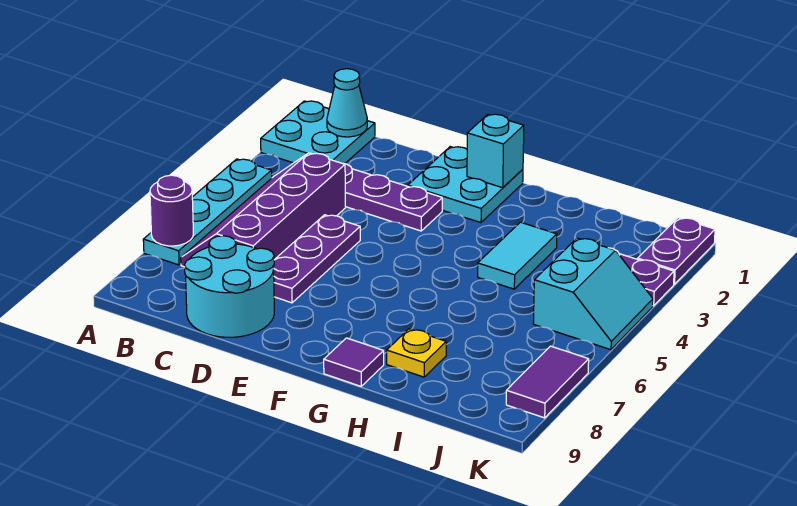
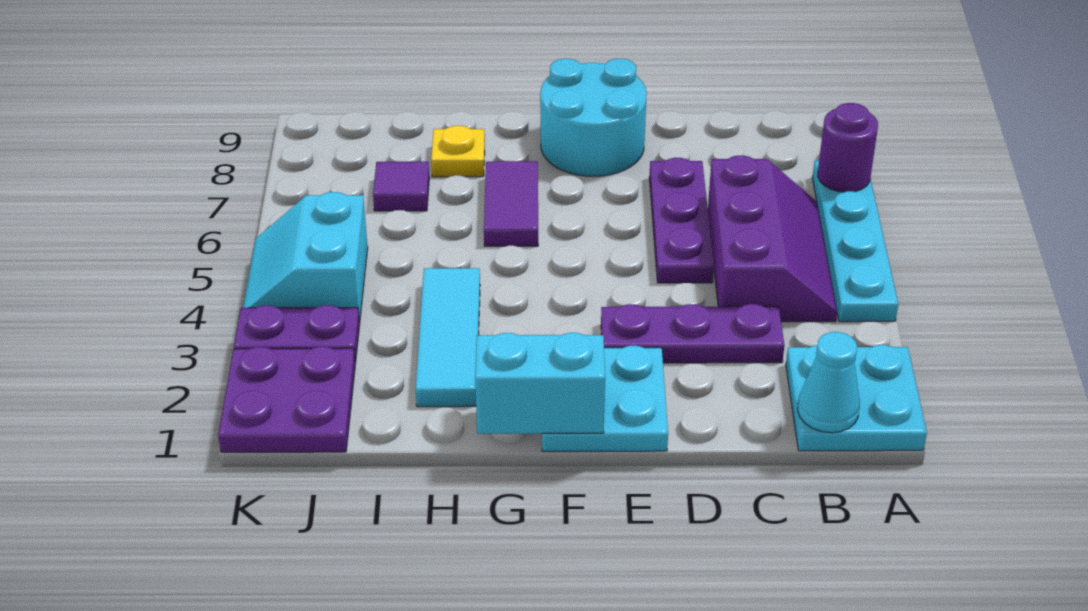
purple 2x4 slope [181,153,345,267] -> purple 2x3 slope [708,155,837,322]
cyan 2x2 round brick [184,236,274,337] -> cyan 2x2 round brick moved to [540,59,647,177]
cyan 1x1 brick [467,114,524,188] -> cyan 1x2 brick [475,333,605,434]
purple 1x1 tile [324,338,384,386] -> purple 1x1 tile moved to [373,162,429,211]
cyan 1x2 tile [478,222,557,289] -> cyan 1x3 tile [416,268,480,407]
purple 1x2 plate [638,218,715,284] -> purple 2x2 plate [218,347,355,452]
purple 1x2 tile [506,346,589,418] -> purple 1x2 tile moved to [484,161,538,246]

